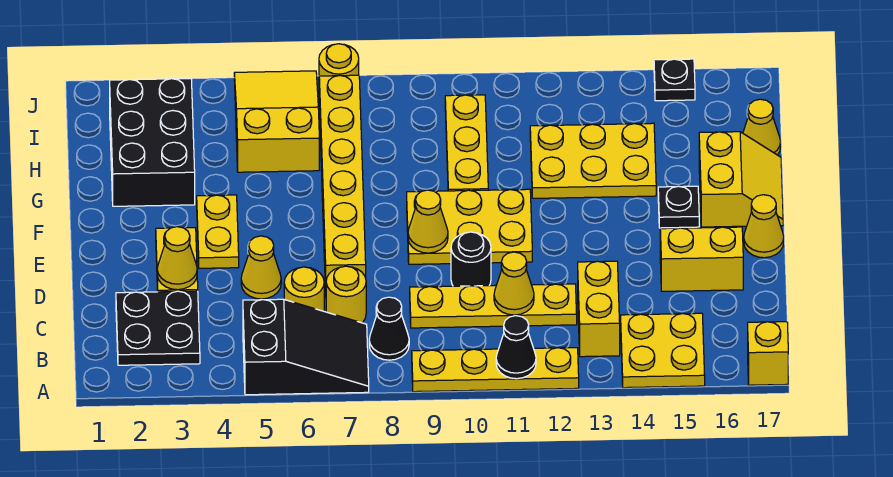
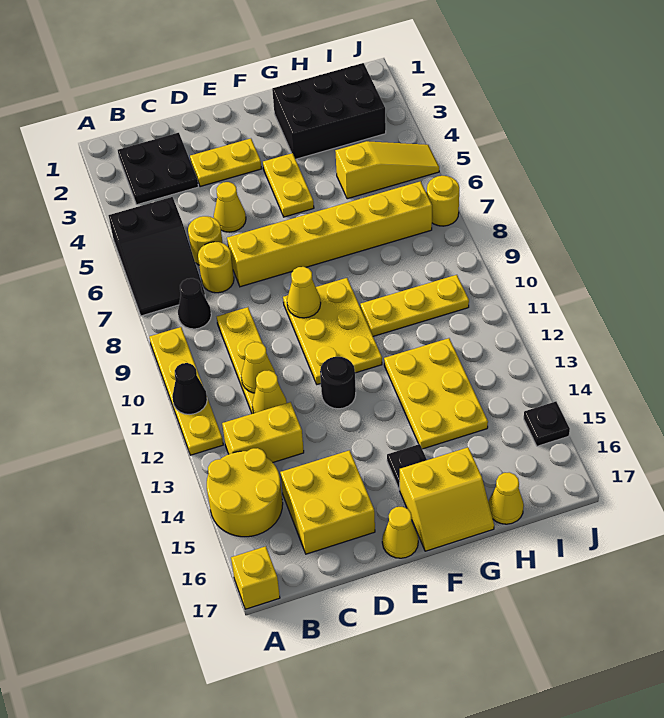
yellow 2x2 plate [621,313,705,388] -> yellow 2x2 round brick [207,448,283,537]
yellow 1x1 cone [157,227,197,290] -> yellow 1x1 cone moved to [252,370,287,413]
black 1x1 round brick [451,232,491,286] -> black 1x1 round brick moved to [320,357,356,409]
yellow 1x2 brick [660,227,743,291] -> yellow 2x2 brick [280,450,375,554]
yellow 1x2 plate [197,195,239,268] -> yellow 1x2 plate turned to [263,153,314,217]
yellow 2x3 slope [234,71,319,172] -> yellow 1x3 slope [335,141,439,199]

